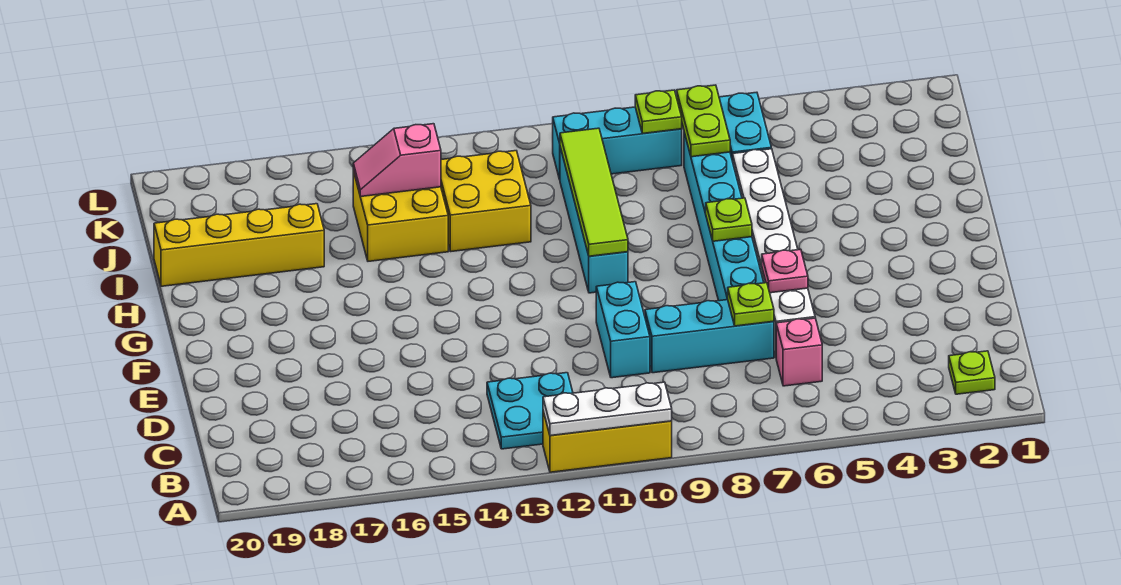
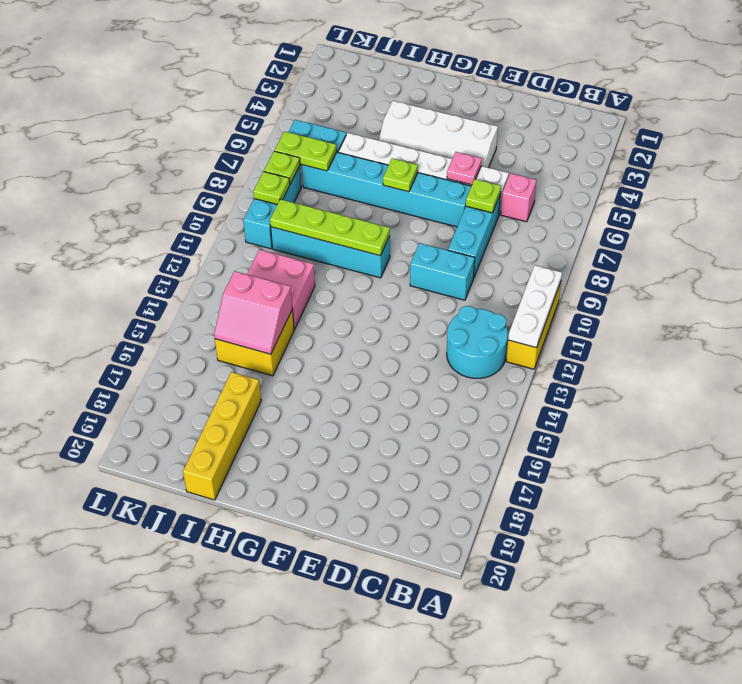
lime 1x1 plate [949,351,995,394] -> lime 1x1 plate moved to [253,172,290,204]
cyan 2x2 plate [487,373,573,449] -> cyan 2x2 round brick [447,306,508,378]
none -> white 2x4 slope [379,101,498,168]
lime 1x4 tile [560,128,628,256] -> lime 1x4 plate [270,199,390,256]
yellow 2x2 brick [441,151,531,252] -> pink 2x2 brick [247,250,315,329]
pink 1x2 slope [353,124,441,197] -> pink 2x2 slope [214,271,292,354]

